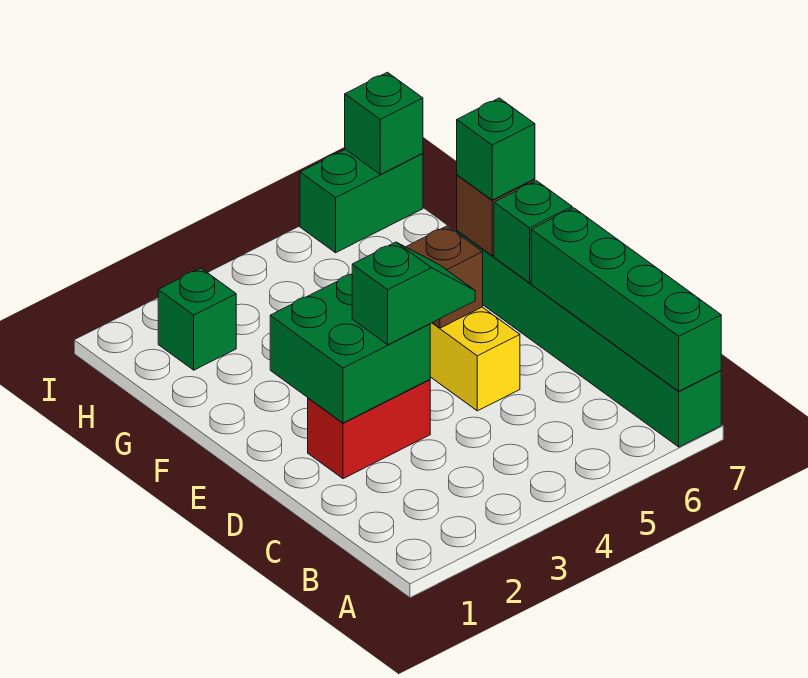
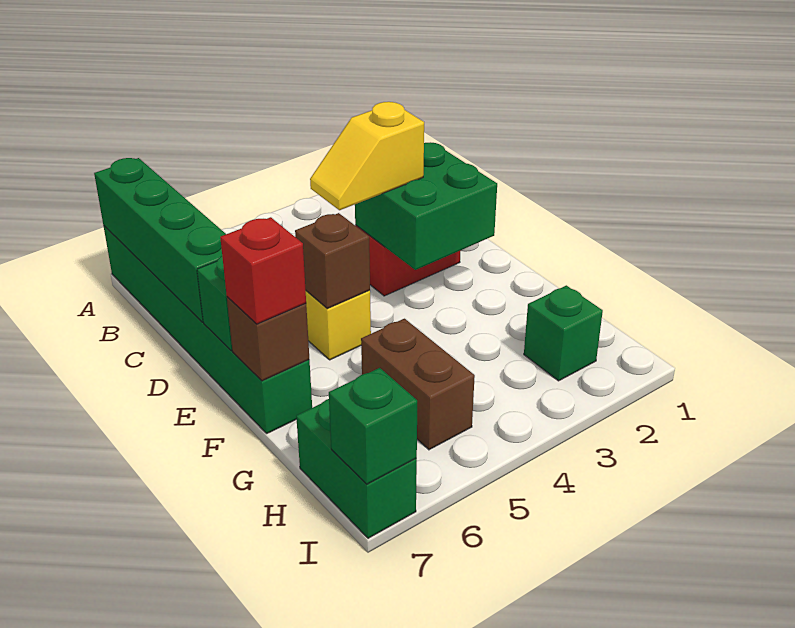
green 1x2 slope [352,242,475,345] -> yellow 1x2 slope [310,102,424,210]
green 1x1 brick [457,98,535,200] -> red 1x1 brick [220,217,306,324]
none -> brown 1x2 brick [361,319,475,450]
green 1x2 brick [300,149,423,253] -> green 1x2 brick turned to [296,399,417,538]

